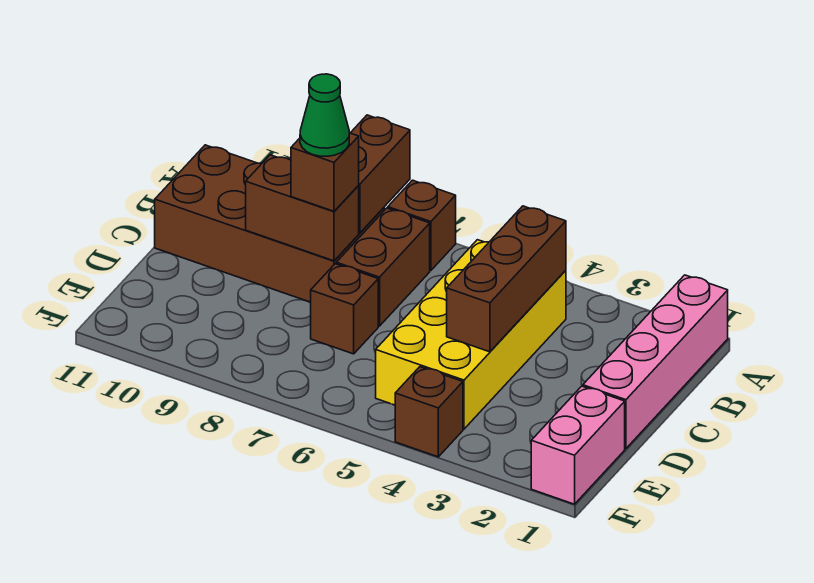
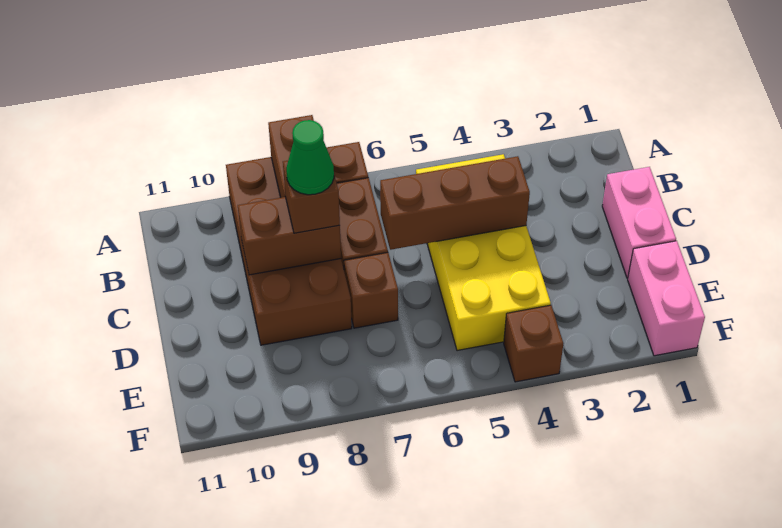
pink 1x4 brick [583,275,728,449] -> pink 1x2 brick [602,167,676,278]
brown 1x3 brick [447,206,566,352] -> brown 1x3 brick turned to [380,156,530,250]
brown 2x4 brick [155,145,384,302] -> brown 2x4 brick turned to [226,157,352,345]

